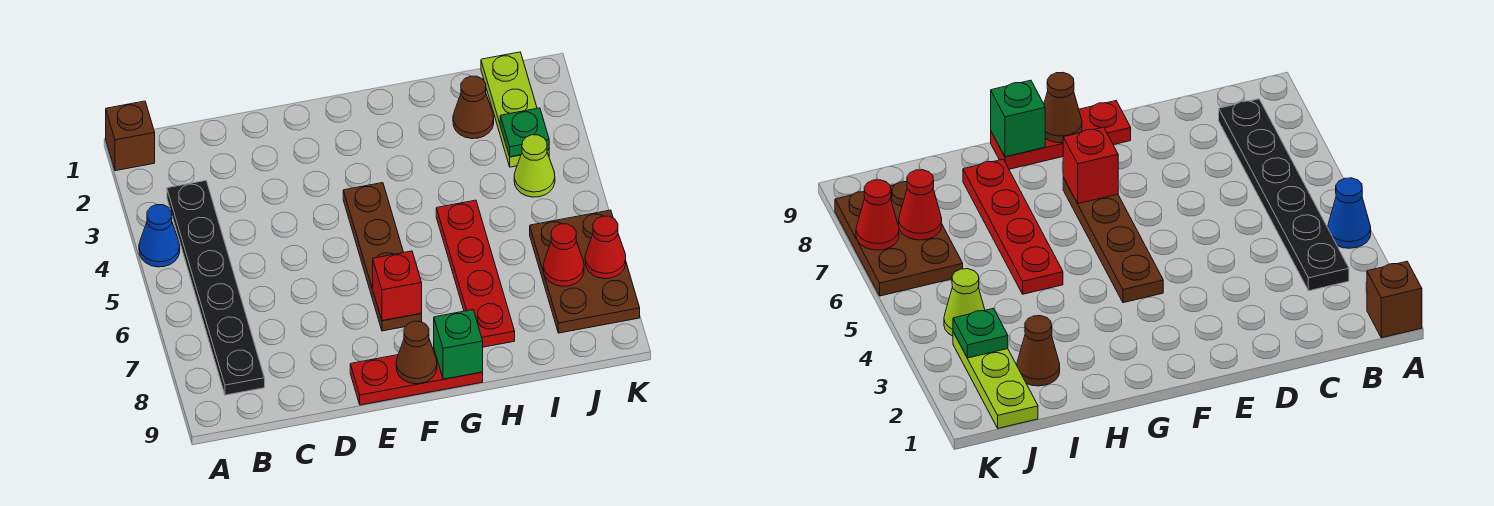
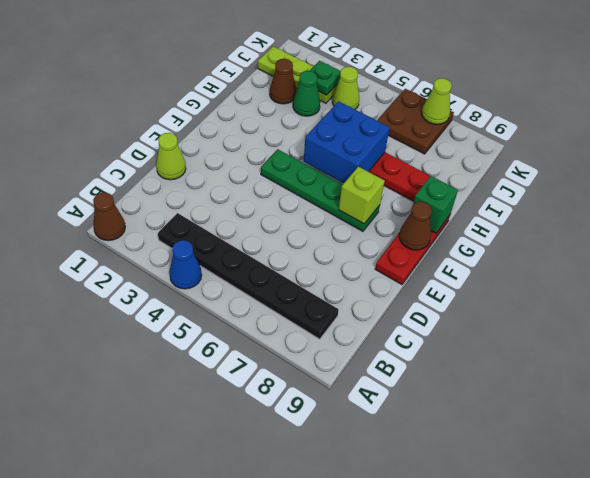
brown 1x1 brick [106,101,155,171] -> brown 1x1 cone [93,192,125,241]
none -> lime 1x1 cone [156,133,186,180]
brown 1x4 plate [343,183,422,331] -> green 1x4 plate [261,149,380,231]
red 1x1 brick [373,251,422,321] -> lime 1x1 brick [339,167,385,224]
none -> blue 2x2 brick [304,101,390,183]
none -> green 1x1 cone [293,71,320,116]
brown 2x3 plate [530,210,640,333] -> brown 2x2 plate [377,89,454,154]
red 1x1 cone [544,224,584,286] -> none
red 1x1 cone [585,216,626,279] -> lime 1x1 cone [422,78,452,124]

